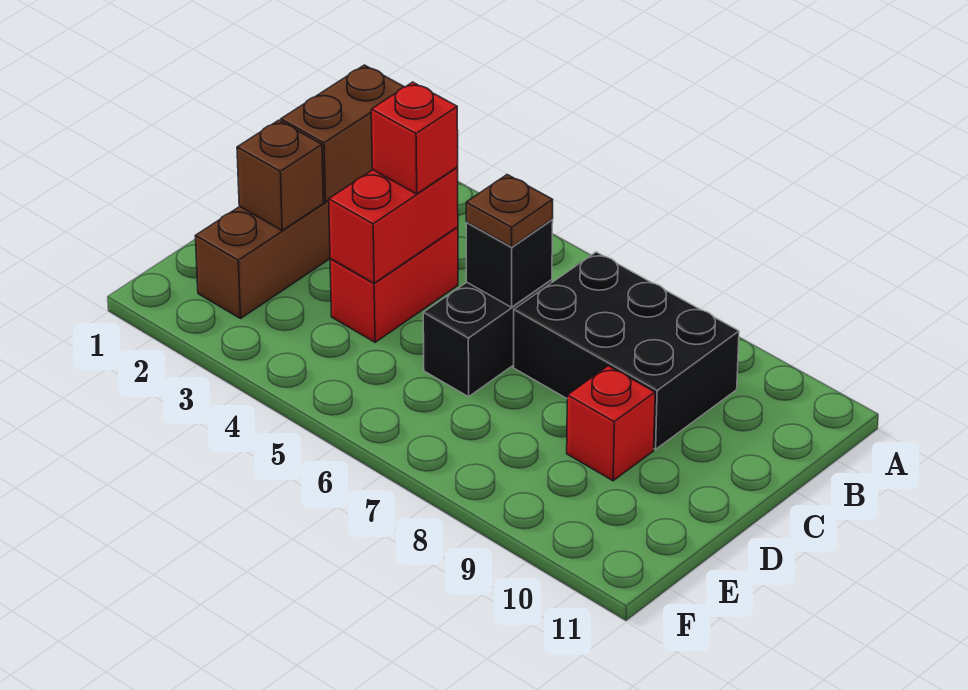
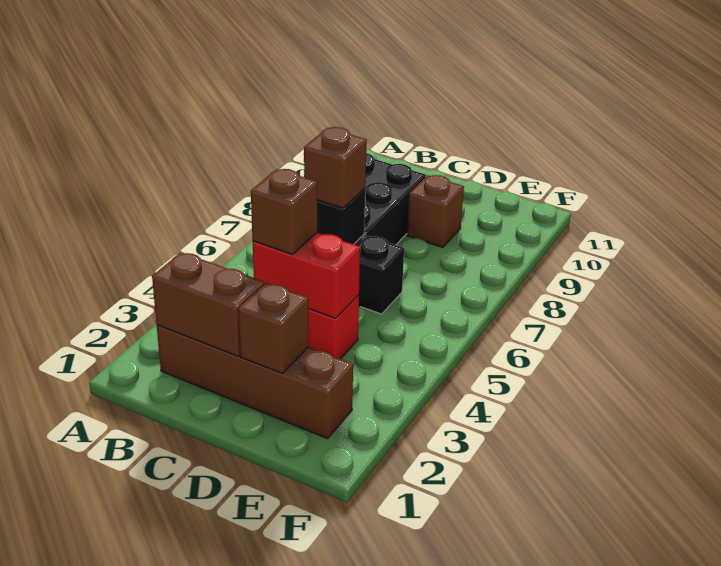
red 1x1 brick [371,82,458,194] -> brown 1x1 brick [251,169,317,254]
brown 1x1 plate [466,175,553,247] -> brown 1x1 brick [304,127,367,208]
red 1x1 brick [567,366,655,481] -> brown 1x1 brick [407,175,464,247]

